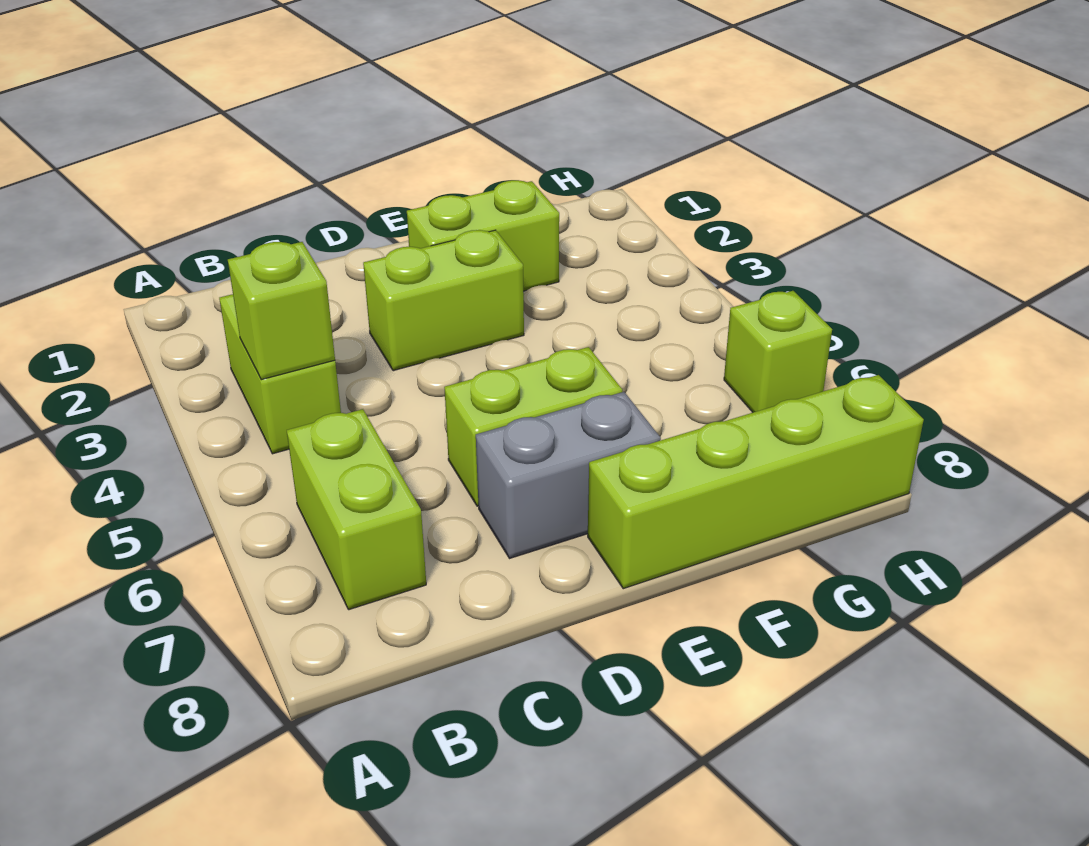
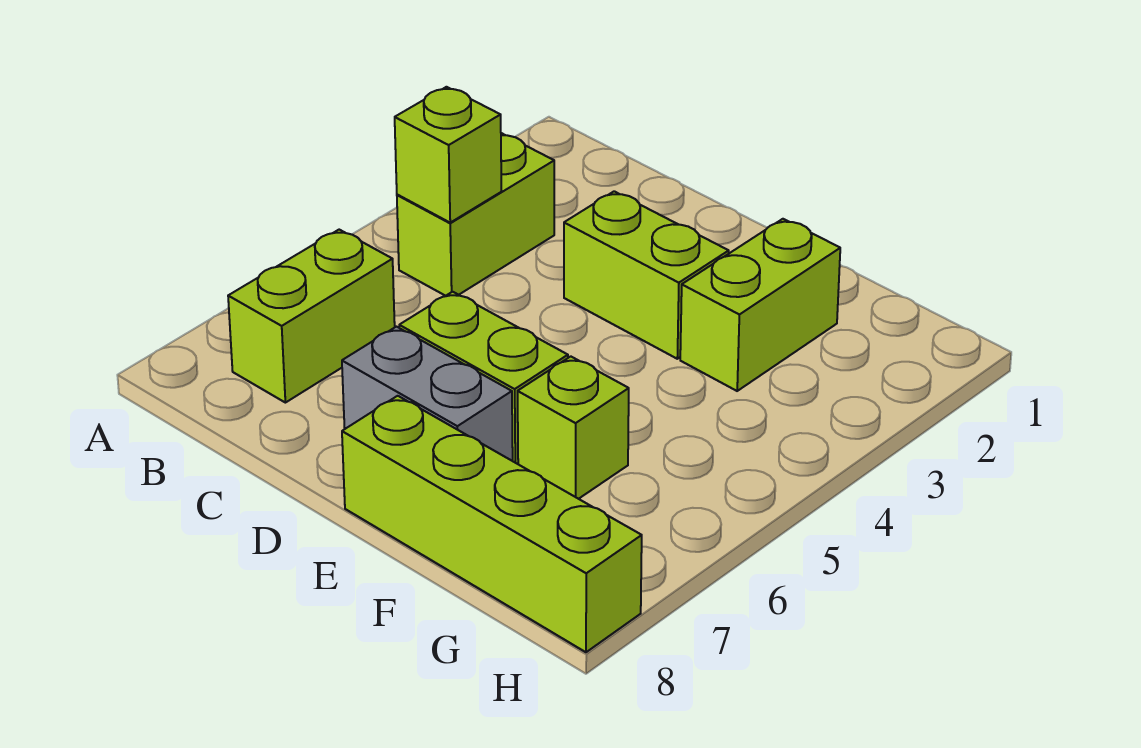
lime 1x2 brick [407,180,559,291] -> lime 1x2 brick turned to [680,219,840,391]
lime 1x1 brick [724,291,832,412] -> lime 1x1 brick moved to [518,356,629,499]

